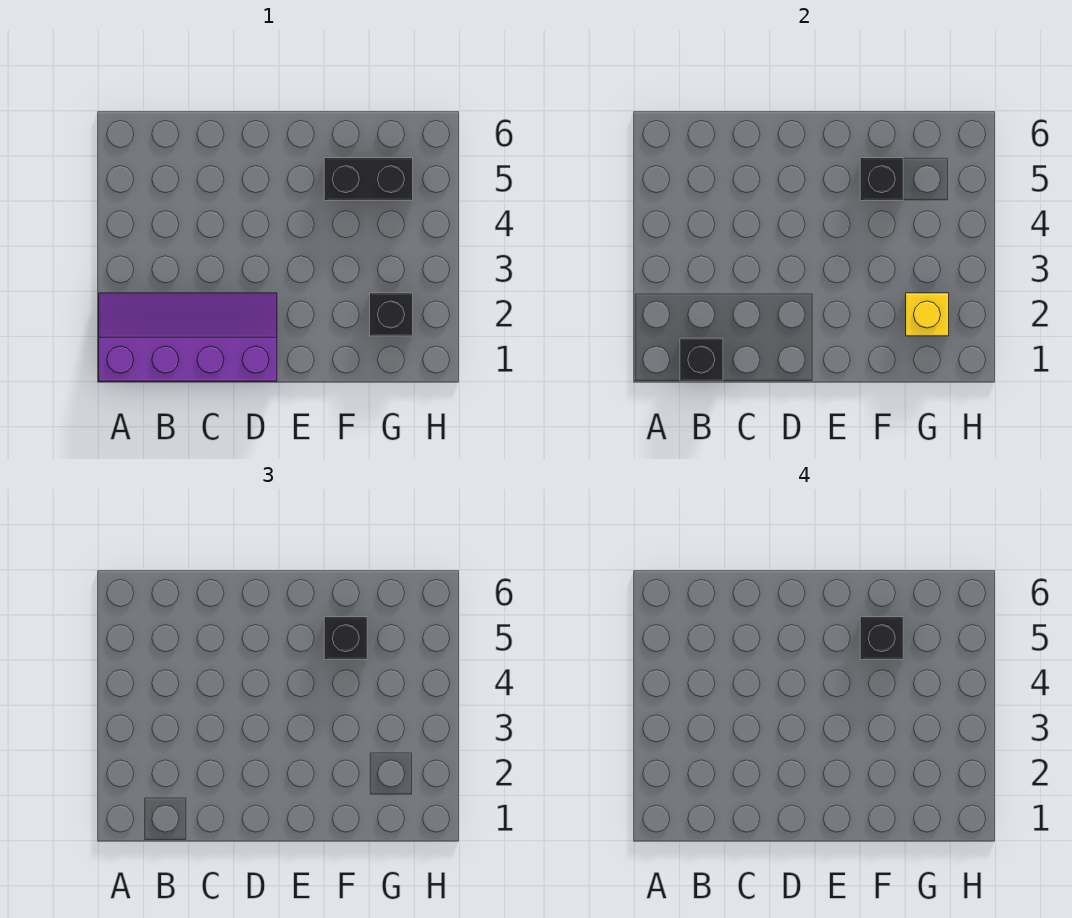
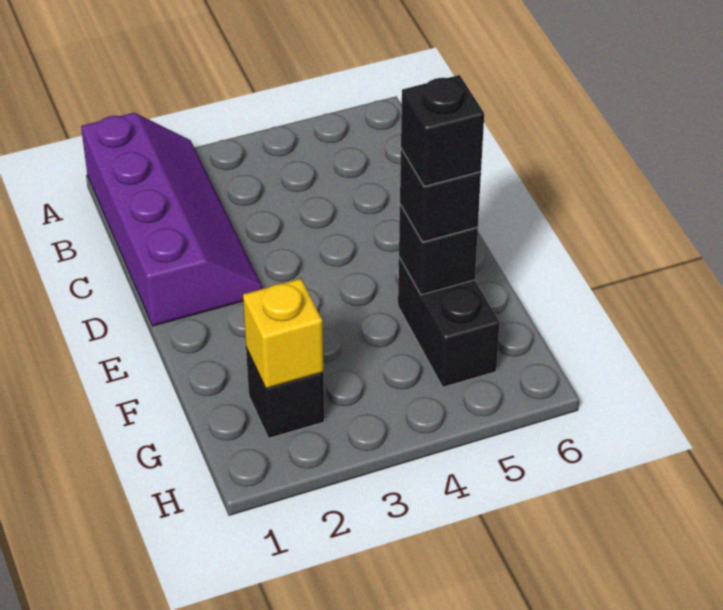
black 1x1 brick [680,338,723,381] -> none

